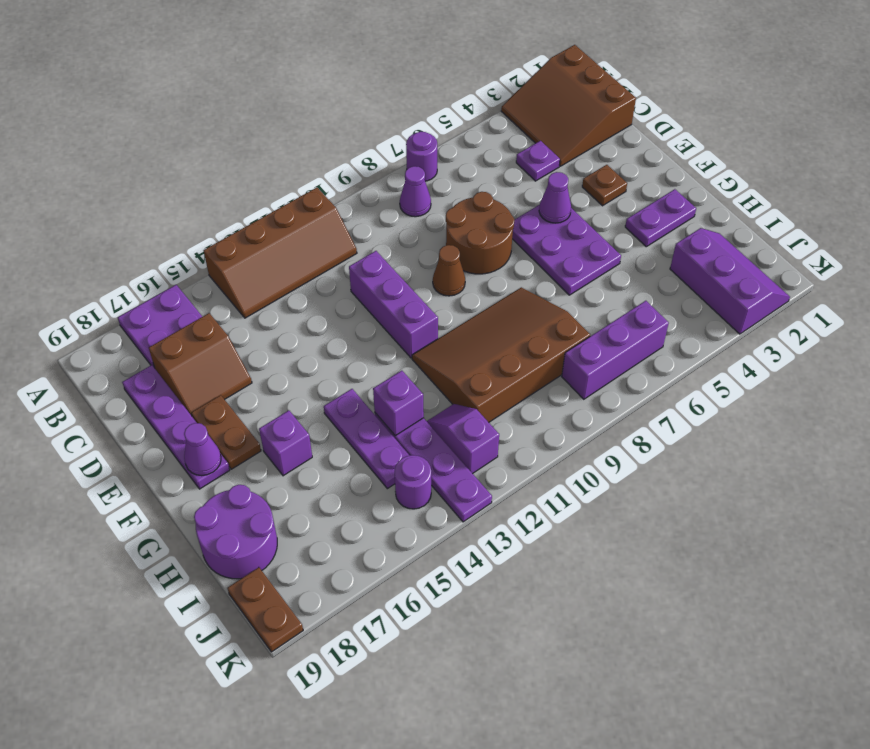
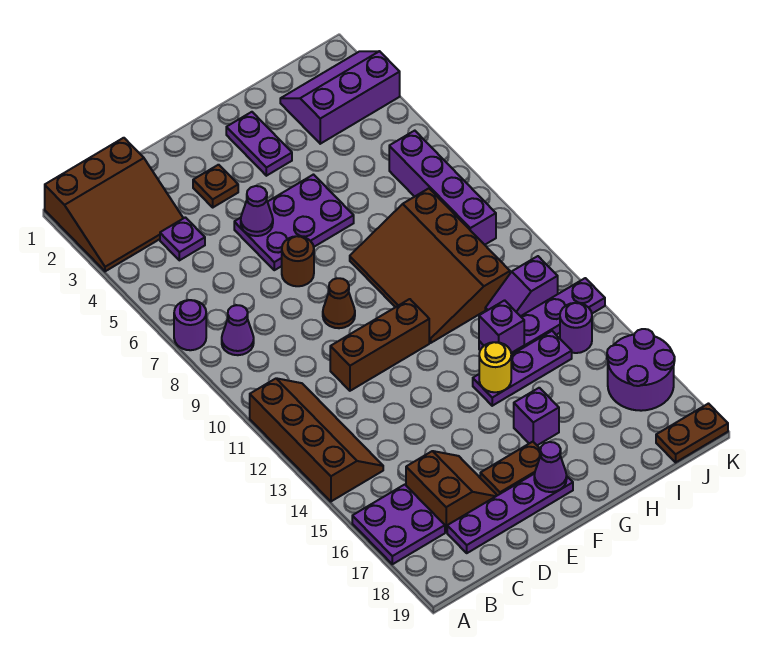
brown 2x2 round brick [446,192,515,274] -> brown 1x1 round brick [282,236,314,286]
purple 1x3 brick [349,251,438,358] -> brown 1x3 brick [330,299,429,391]
none -> yellow 1x1 round brick [479,342,511,392]
purple 2x2 round brick [194,485,277,579] -> purple 2x2 round brick moved to [607,329,675,411]
purple 1x3 brick [562,301,669,399] -> purple 1x4 brick [389,131,496,245]

